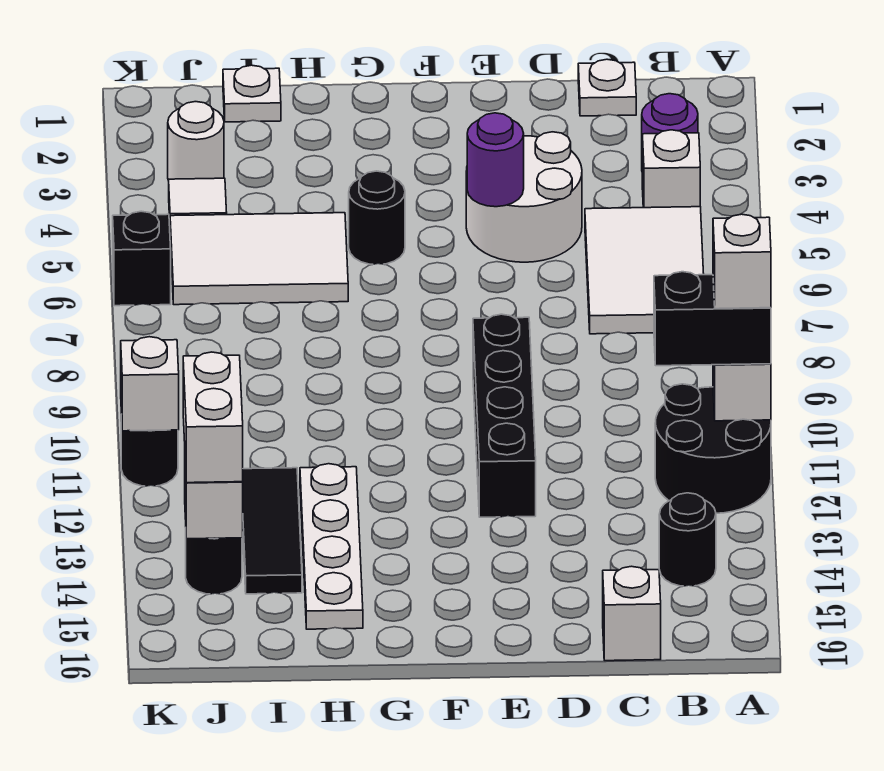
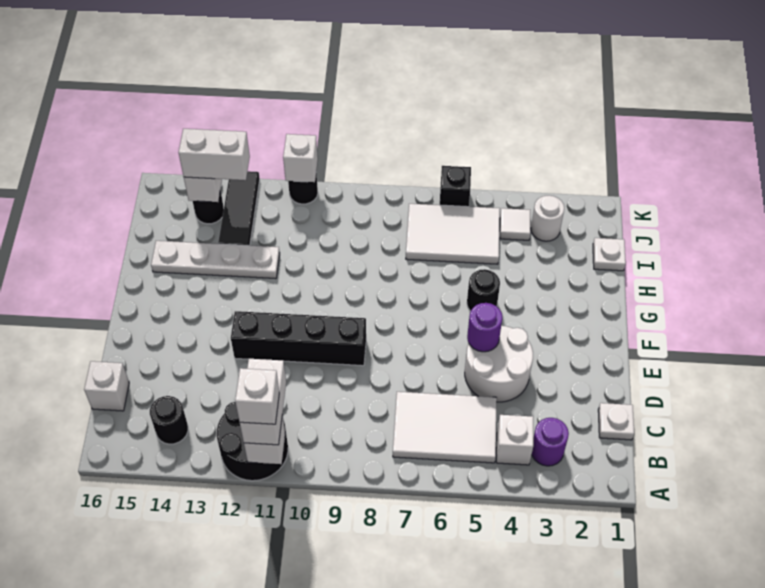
black 1x2 brick [654,272,771,366] -> white 1x2 brick [240,359,286,445]
white 2x3 tile [170,213,348,305] -> white 2x3 tile turned to [406,204,500,264]
black 1x3 tile [243,468,302,594] -> black 1x3 tile turned to [218,171,260,245]

